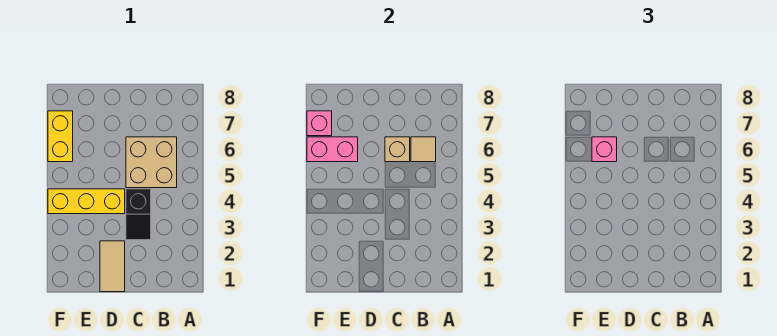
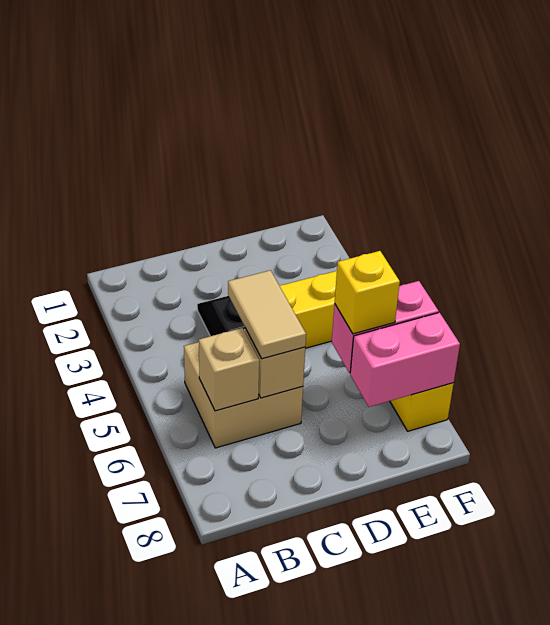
tan 1x1 tile [411,137,436,162] -> tan 1x1 brick [199,328,259,411]
tan 1x2 tile [100,241,125,292] -> tan 1x2 tile moved to [228,270,306,359]
pink 1x1 brick [592,137,617,162] -> yellow 1x1 brick [335,251,400,334]
pink 1x1 brick [307,111,332,136] -> pink 1x2 brick [350,313,460,407]

